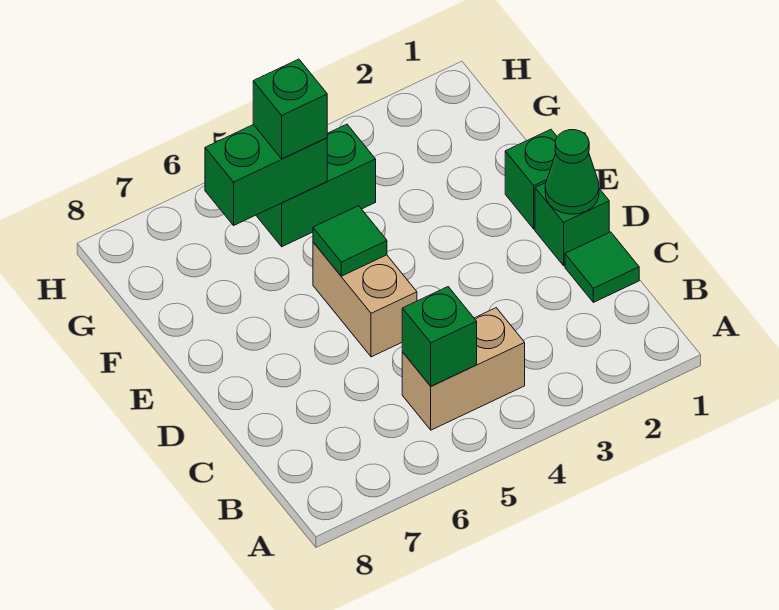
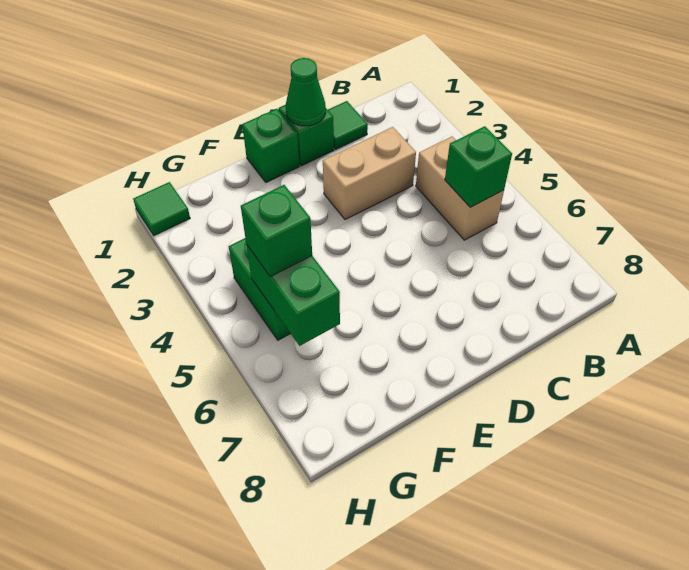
tan 1x2 brick [313,242,417,357] -> tan 1x2 brick moved to [323,127,416,220]
green 1x1 tile [313,206,387,276] -> green 1x1 tile moved to [133,182,190,236]

